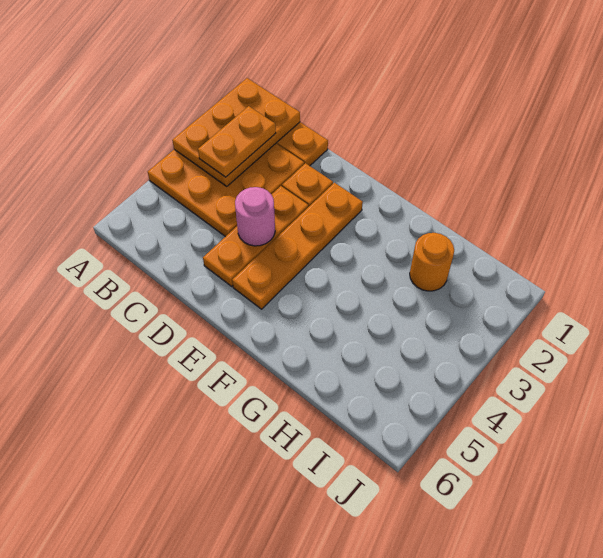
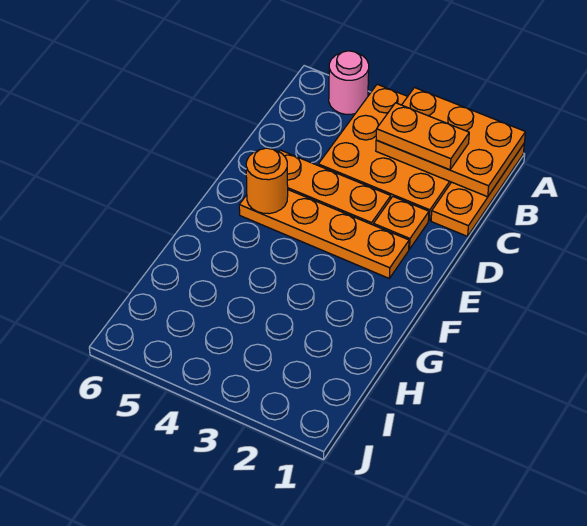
pink 1x1 round brick [235,187,275,246] -> pink 1x1 round brick moved to [329,51,369,114]
orange 1x1 round brick [410,233,454,291] -> orange 1x1 round brick moved to [246,148,288,214]

